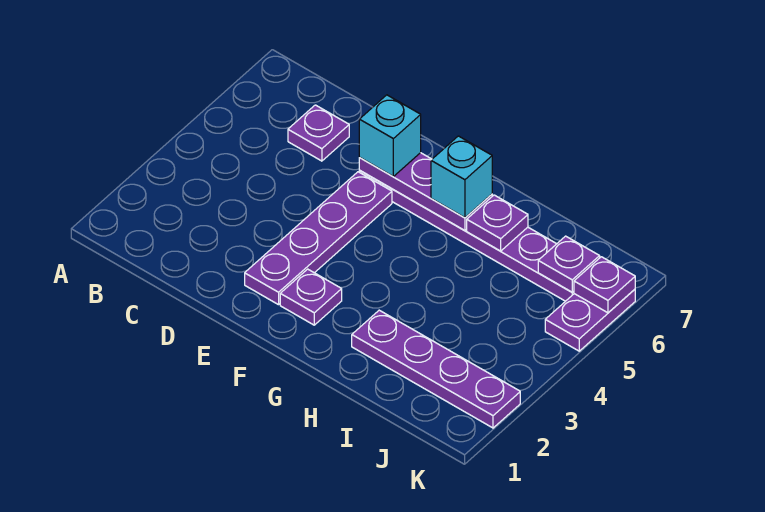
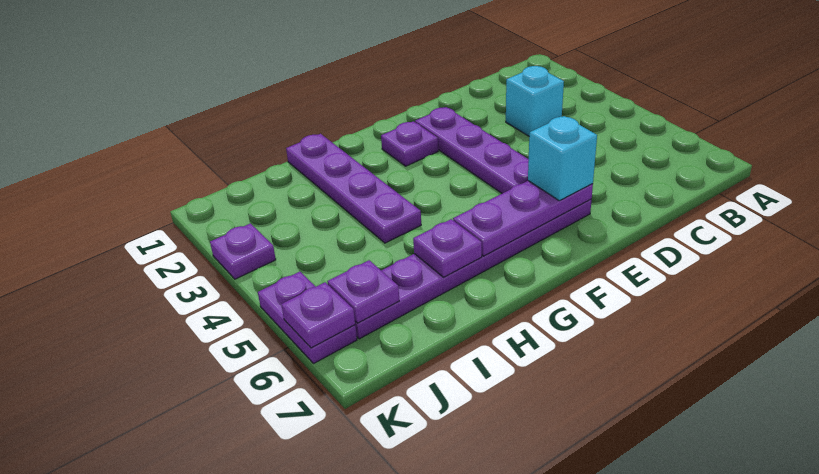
purple 1x1 plate [288,105,349,161] -> purple 1x1 plate moved to [210,223,276,279]
cyan 1x1 brick [431,136,492,218] -> cyan 1x1 brick moved to [506,66,564,136]
purple 1x4 plate [352,310,520,428] -> purple 1x4 plate turned to [286,134,421,243]

